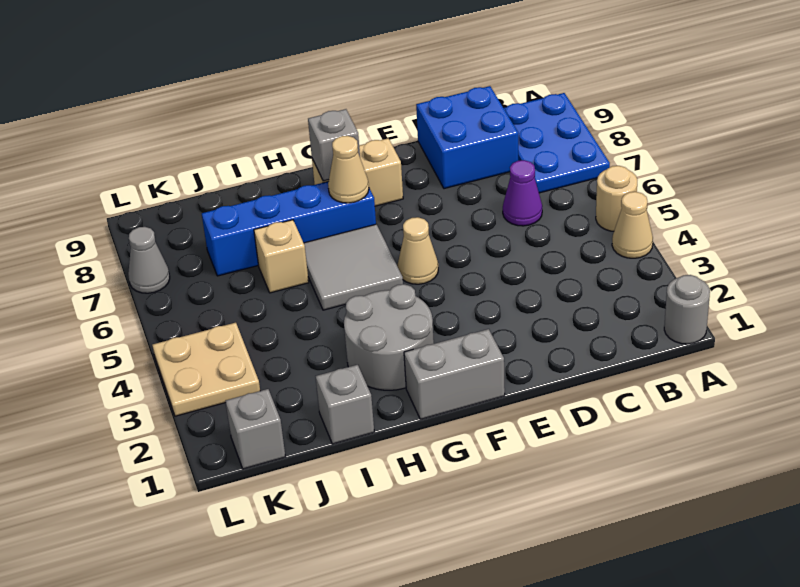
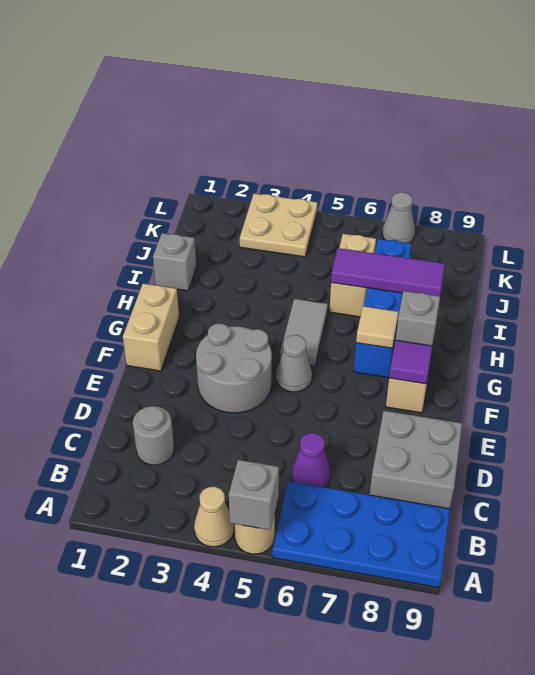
grey 1x1 round brick [664,275,710,344] -> grey 1x1 round brick moved to [133,406,174,465]
blue 2x3 plate [504,93,610,193] -> blue 2x4 plate [272,481,450,588]
blue 2x2 brick [416,86,518,189] -> grey 2x2 brick [370,411,462,509]
grey 1x2 brick [404,329,505,419] -> tan 1x2 brick [123,283,179,371]
tan 1x1 cone [398,217,438,284] -> grey 1x1 cone [276,335,312,392]
none -> purple 1x1 tile [389,340,432,384]
grey 2x2 round brick [344,284,434,390] -> grey 2x2 round brick moved to [196,324,272,413]
grey 2x2 tile [304,224,403,310] -> grey 1x2 tile [280,299,328,366]
tan 1x1 cone [328,136,369,203] -> tan 1x1 tile [356,306,399,348]
tan 1x1 brick [254,220,309,293] -> tan 1x2 brick [329,234,376,317]
none -> purple 1x3 tile [331,248,445,296]
grey 1x1 brick [226,389,285,469] -> grey 1x1 brick moved to [229,460,279,530]

